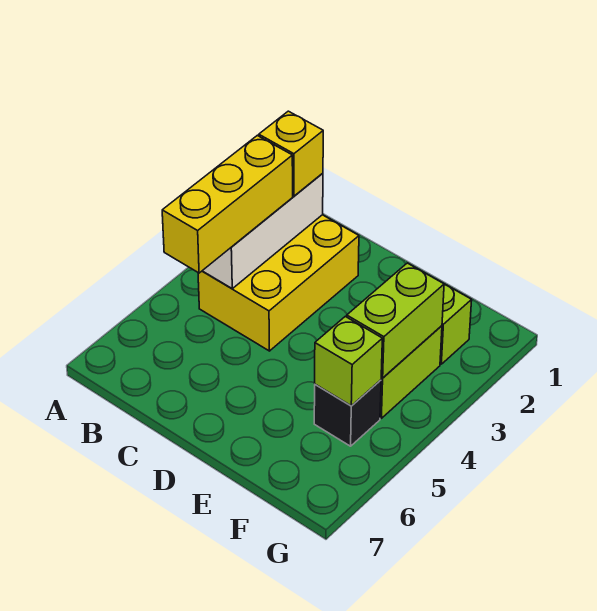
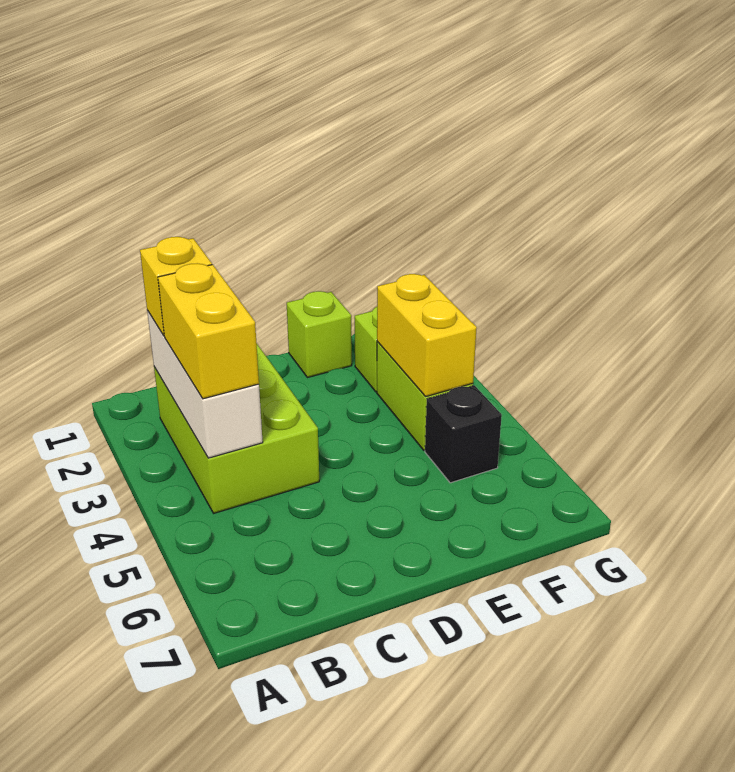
yellow 2x3 brick [198,215,359,351] -> lime 2x3 brick [154,343,319,513]
yellow 1x3 brick [162,136,293,273] -> yellow 1x2 brick [158,263,259,399]
lime 1x2 brick [347,263,444,378] -> yellow 1x2 brick [377,274,477,396]
lime 1x1 brick [315,317,382,406] -> lime 1x1 brick moved to [287,291,352,378]

